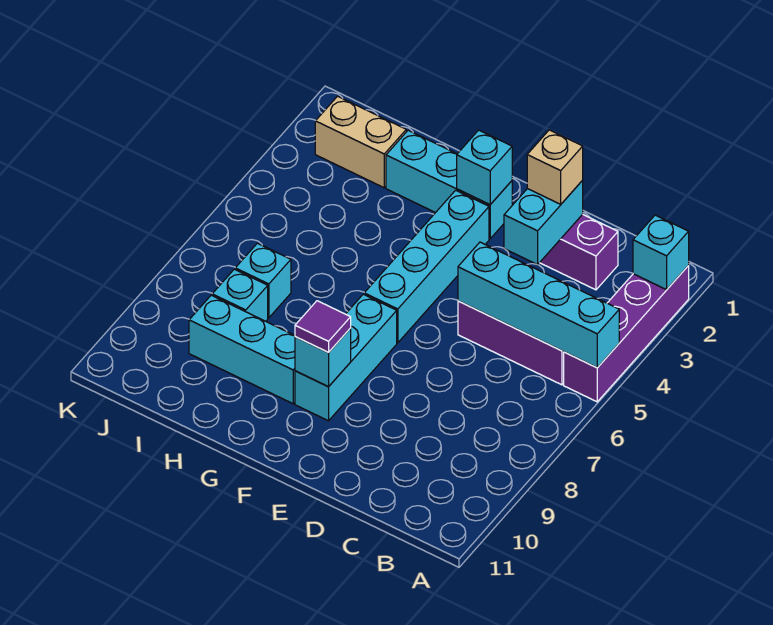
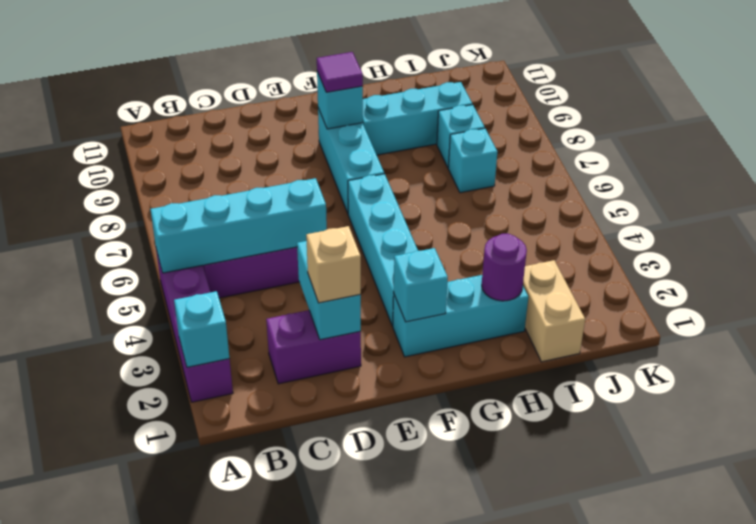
none -> purple 1x1 round brick [482,234,527,301]
tan 1x2 brick [315,96,406,188] -> tan 1x2 brick turned to [523,260,585,362]

